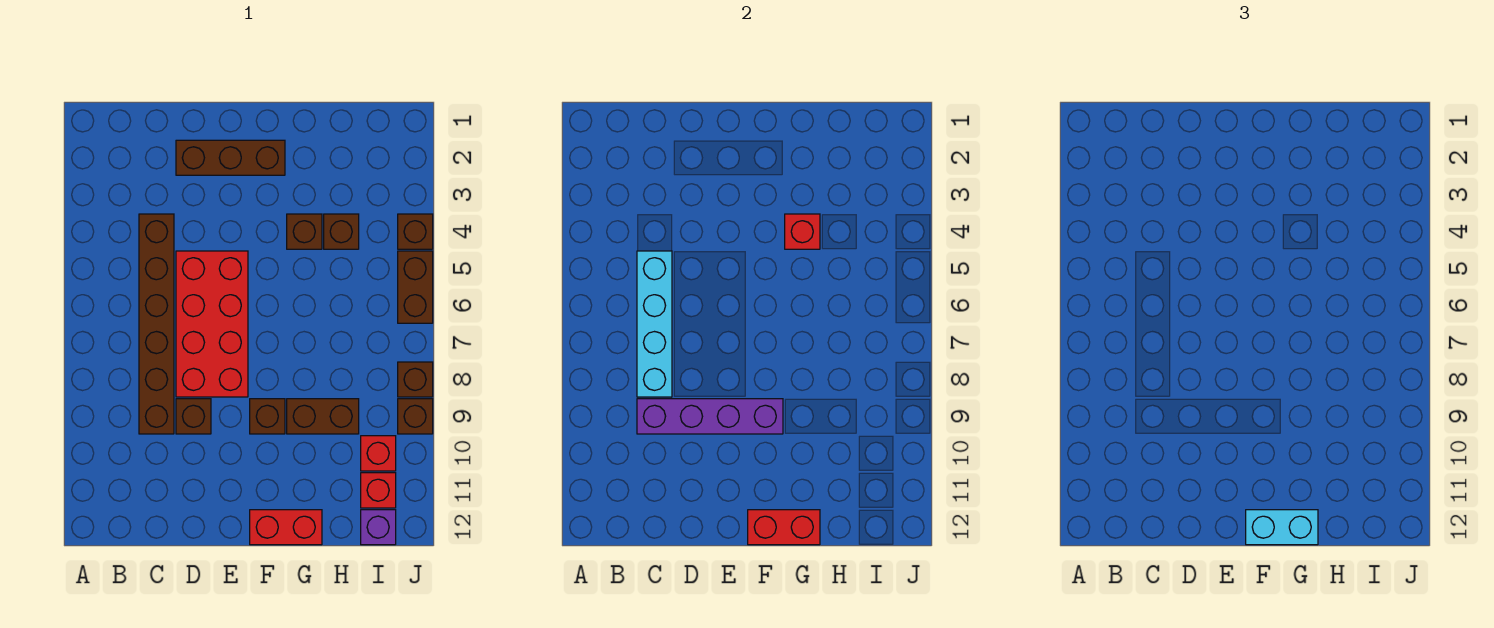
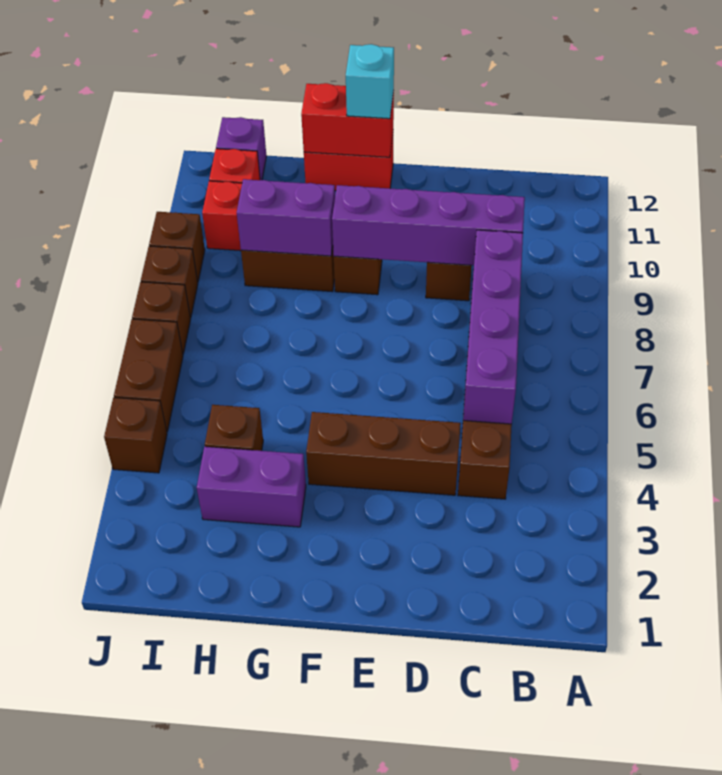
cyan 1x4 brick [637,251,672,397] -> purple 1x4 brick [463,230,523,424]
brown 1x3 brick [176,140,285,175] -> brown 1x3 brick moved to [306,412,461,495]
red 2x4 brick [176,251,248,397] -> none
cyan 1x2 brick [1246,510,1318,545] -> cyan 1x1 brick [346,44,394,119]
none -> purple 1x2 brick [197,447,306,527]
brown 1x1 brick [287,214,322,249] -> brown 1x1 brick moved to [132,282,191,354]
red 1x1 brick [785,214,820,249] -> none
none -> purple 1x2 brick [237,179,335,256]

